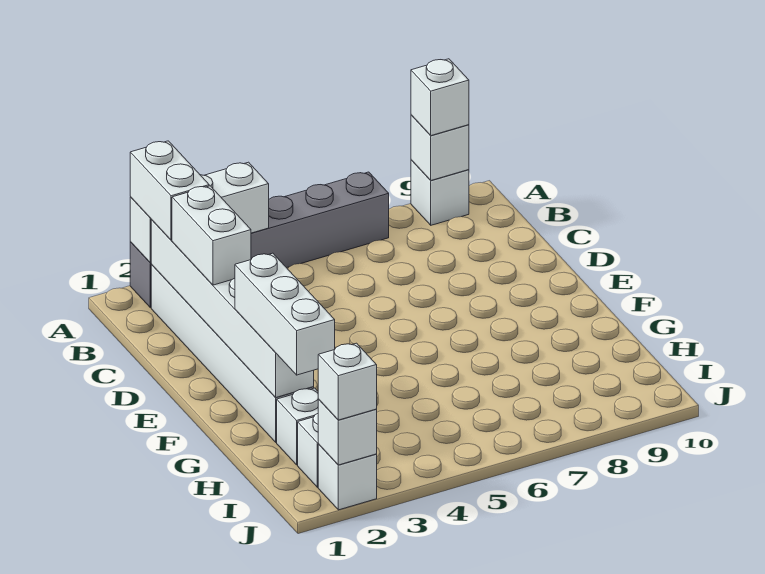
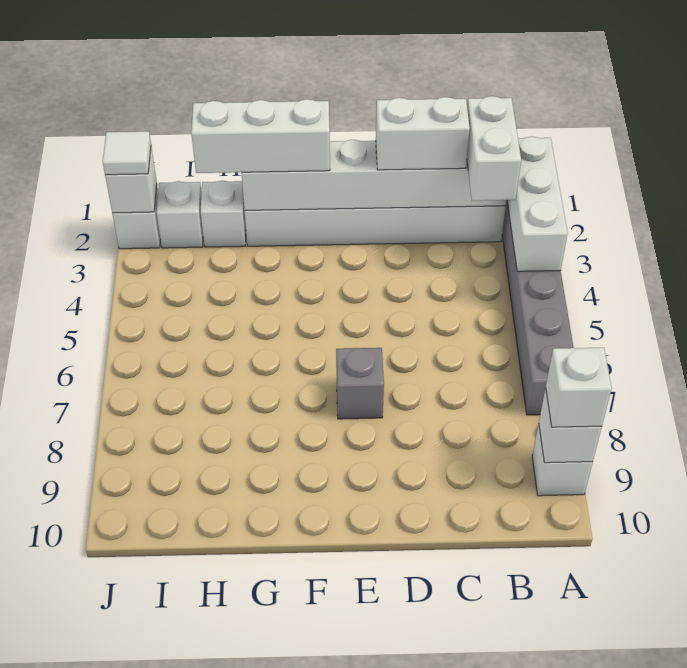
white 1x2 brick [130,141,209,240] -> white 1x2 brick turned to [467,96,521,201]
none -> grey 1x1 brick [336,348,384,419]
white 1x1 brick [318,343,377,420] -> white 1x1 tile [103,131,151,175]

